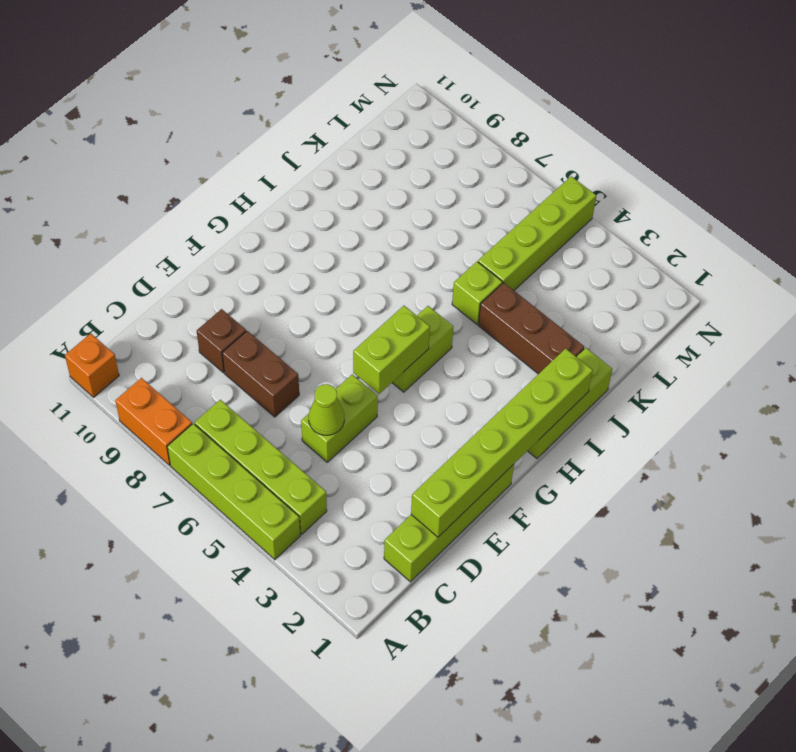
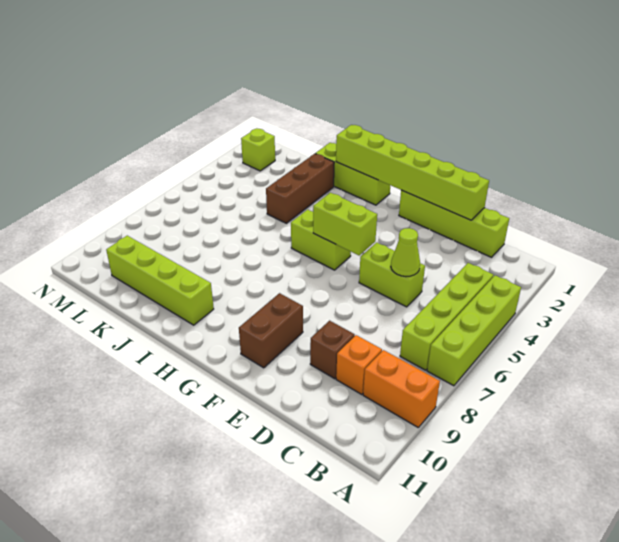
orange 1x2 brick [115,378,192,465] -> orange 1x2 brick turned to [363,350,440,427]
orange 1x1 brick [65,333,119,397] -> orange 1x1 brick moved to [336,335,382,394]
brown 1x2 brick [222,331,299,417] -> brown 1x2 brick moved to [239,293,303,368]
lime 1x1 brick [452,262,502,324] -> lime 1x1 brick moved to [241,129,275,171]
lime 1x4 brick [478,176,596,290] -> lime 1x4 brick moved to [106,236,214,325]

